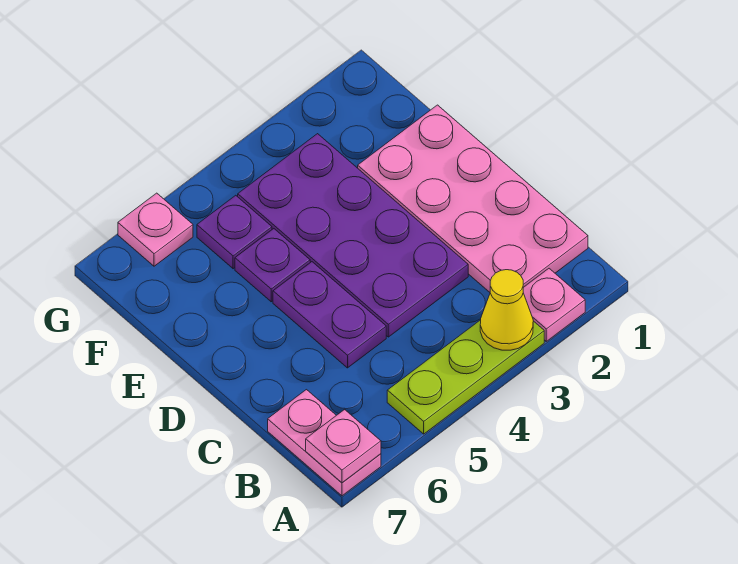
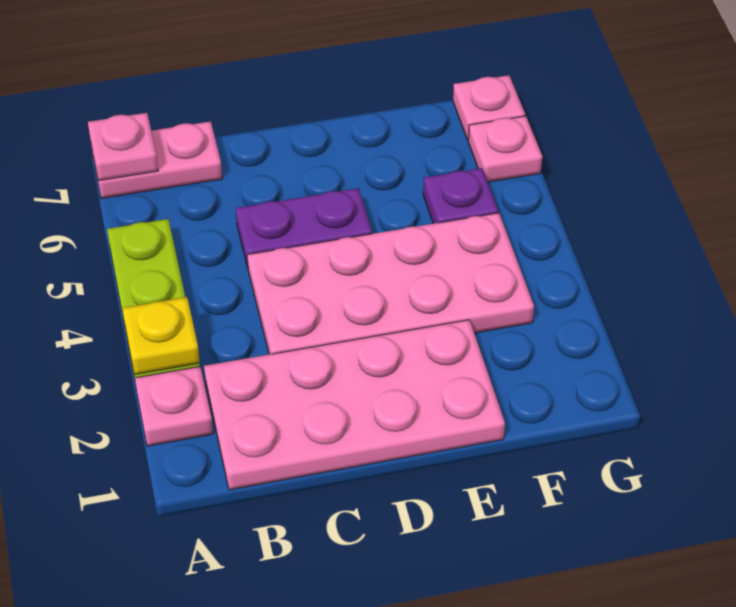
yellow 1x1 cone [480,270,533,350] -> yellow 1x1 plate [122,297,200,375]
purple 2x4 plate [238,134,468,337] -> pink 2x4 plate [247,213,534,354]
purple 1x1 plate [235,229,310,302] -> none
none -> pink 1x1 plate [453,75,525,140]

